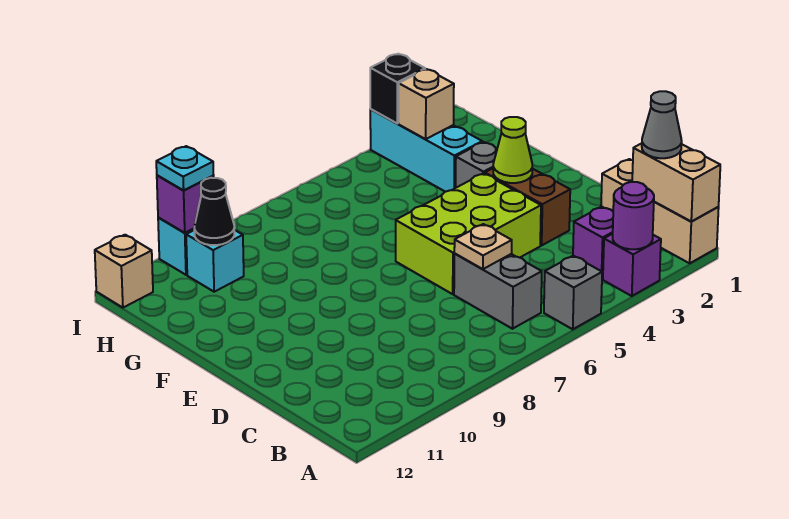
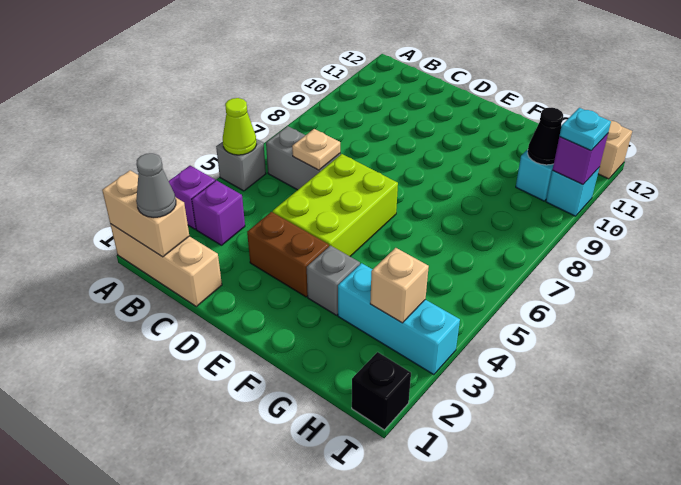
purple 1x1 round brick [613,182,654,249] -> none
lime 1x1 cone [493,117,532,183] -> lime 1x1 cone moved to [223,98,257,155]
black 1x1 brick [370,54,425,123] -> black 1x1 brick moved to [352,352,411,430]

